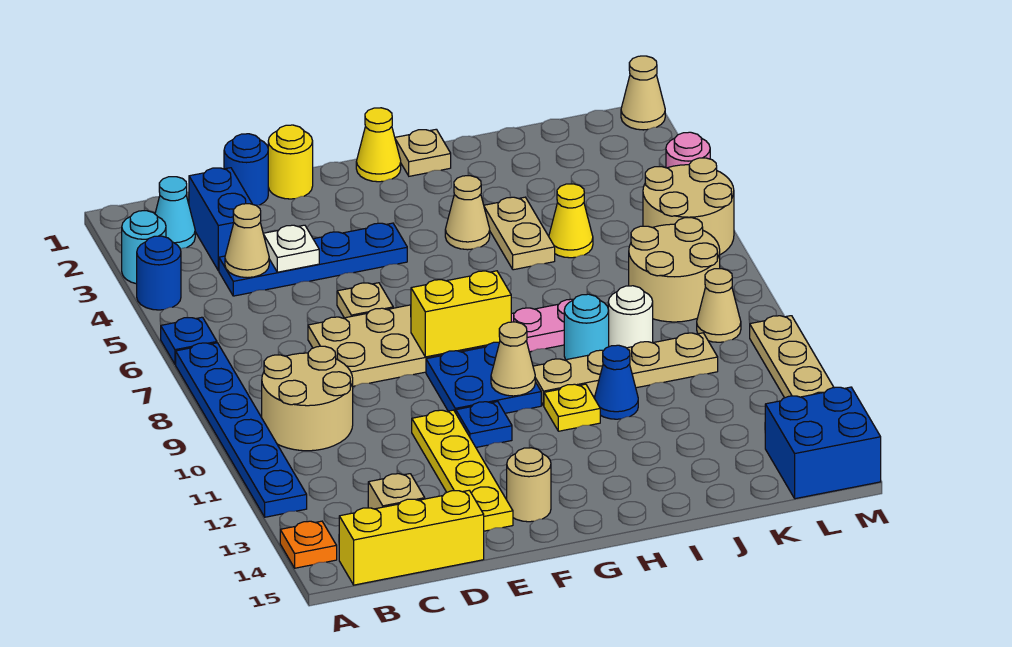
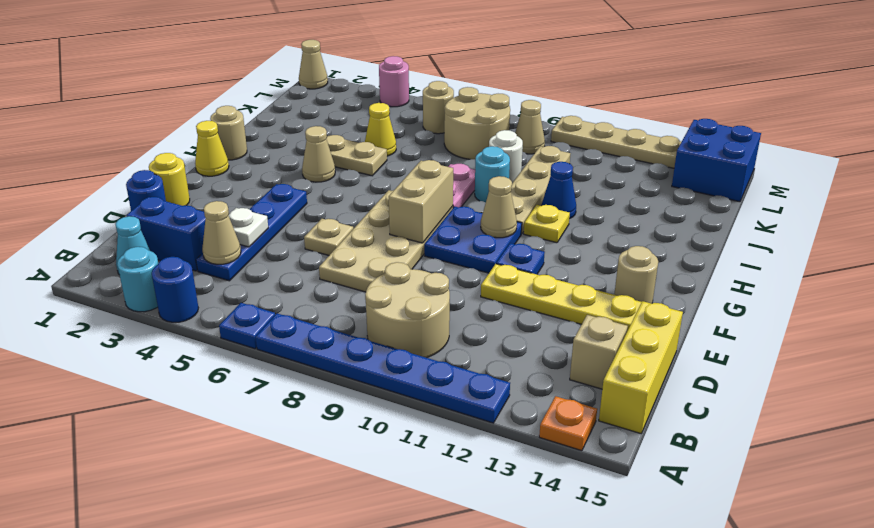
yellow 1x2 brick [411,271,511,357] -> tan 1x2 brick [389,160,453,243]
tan 1x1 plate [395,129,451,176] -> tan 1x1 round brick [210,106,247,160]
tan 2x2 round brick [643,158,734,255] -> tan 1x1 round brick [423,81,454,134]

